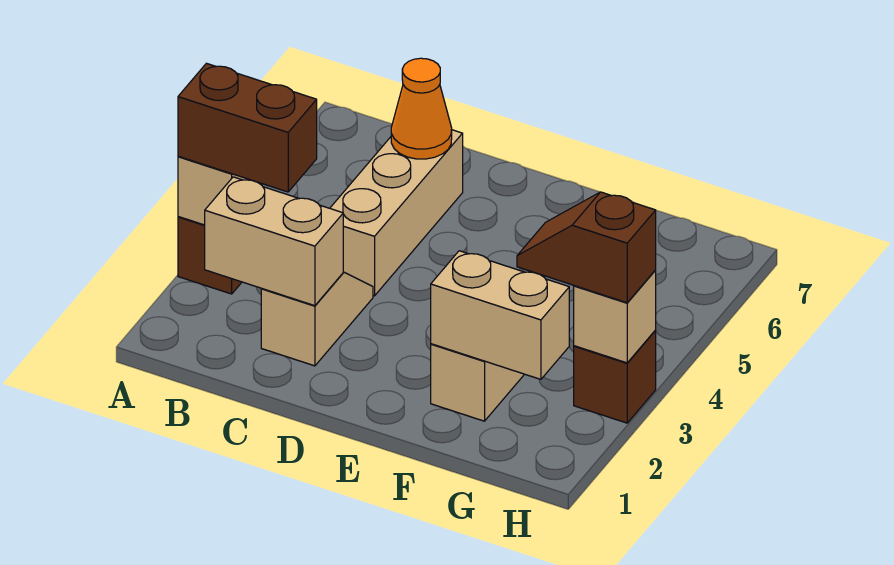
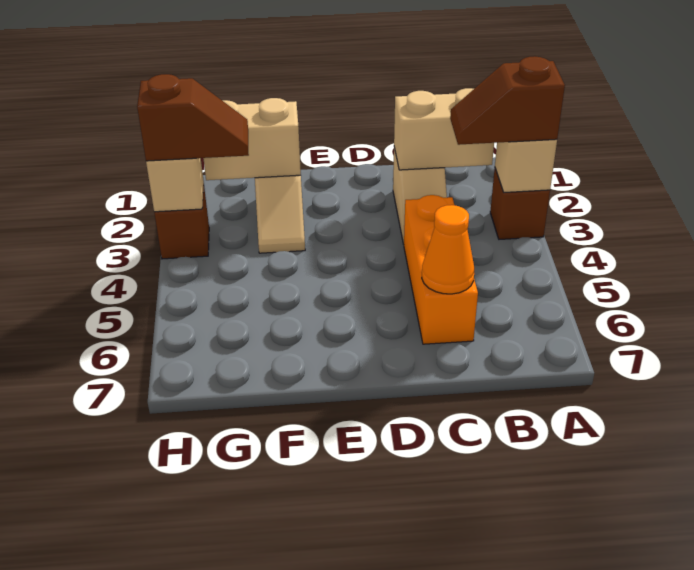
brown 1x2 brick [178,63,317,192] -> brown 1x2 slope [450,56,565,145]
tan 1x3 brick [330,130,463,296] -> orange 1x3 brick [404,195,478,344]

